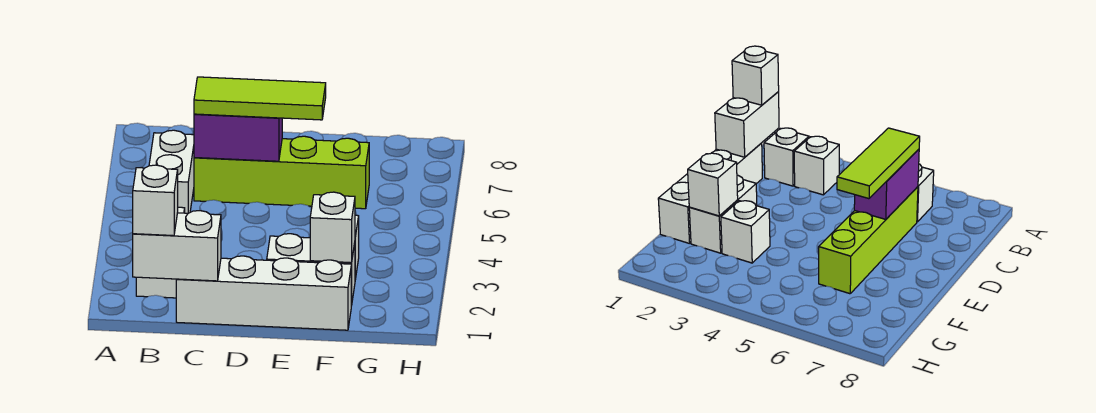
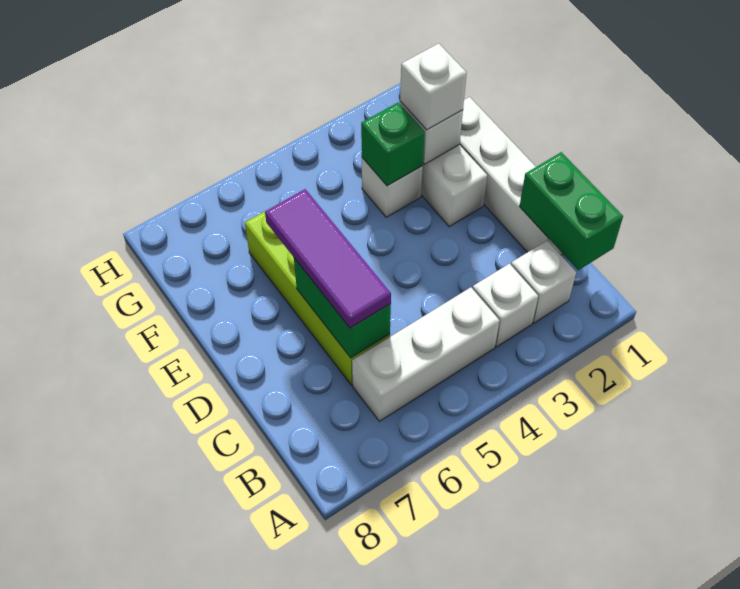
white 1x2 brick [133,211,221,281] -> green 1x2 brick [519,152,623,270]
white 1x1 brick [133,165,178,236] -> white 1x1 brick moved to [400,43,467,130]
white 1x2 brick [149,130,194,213] -> white 1x3 brick [352,287,500,421]
purple 1x2 brick [194,114,282,161] -> green 1x2 brick [294,258,391,358]
lime 1x3 tile [194,77,326,120] -> purple 1x3 tile [265,189,391,328]
none -> green 1x1 brick [361,103,425,186]

